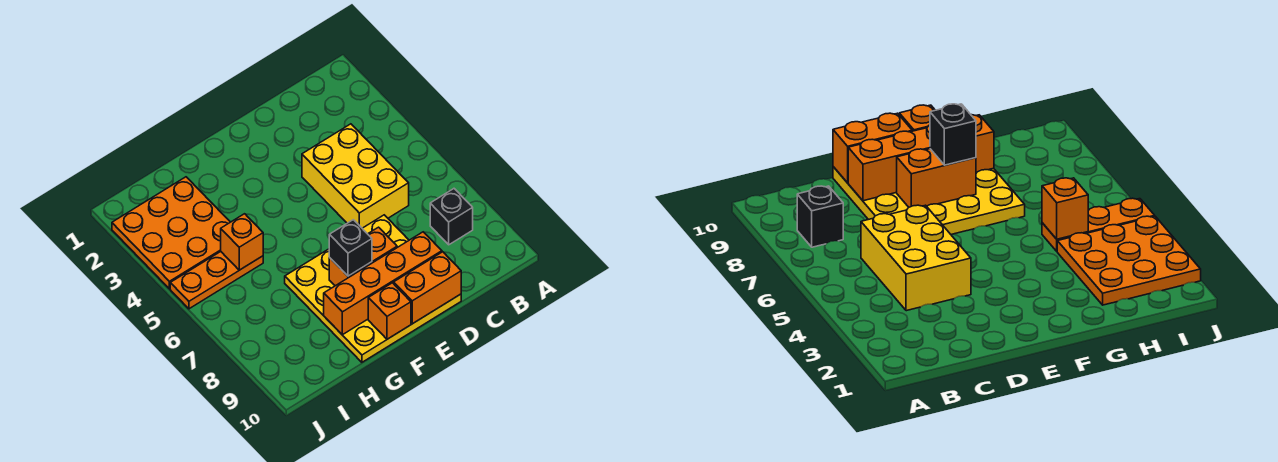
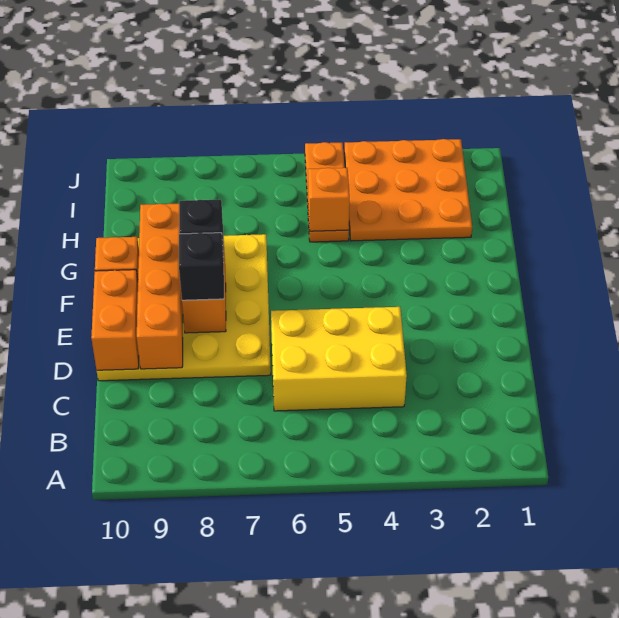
black 1x1 brick [430,189,473,245] -> black 1x1 brick moved to [179,233,224,300]

